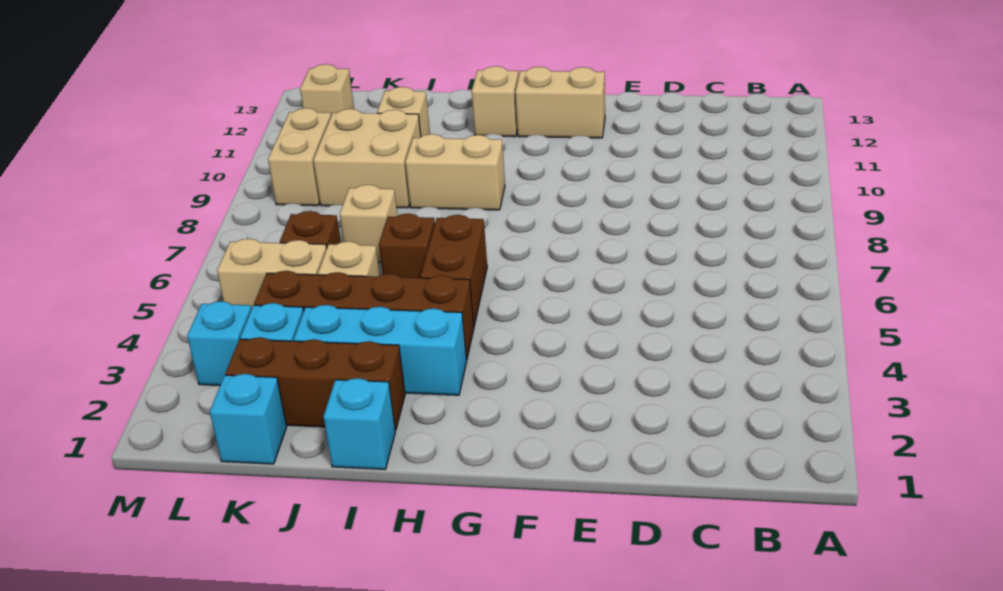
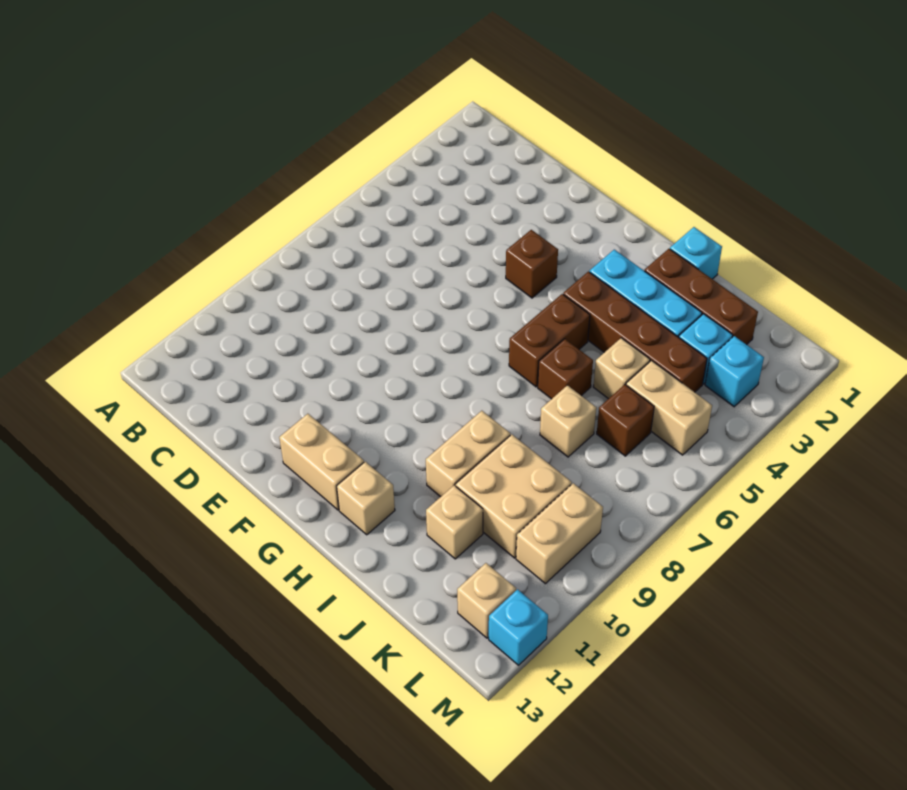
none -> brown 1x1 brick [506,230,558,298]
tan 1x2 brick [405,134,505,210] -> tan 1x2 brick turned to [426,411,510,497]
cyan 1x1 brick [210,374,287,464] -> cyan 1x1 brick moved to [489,589,548,665]

